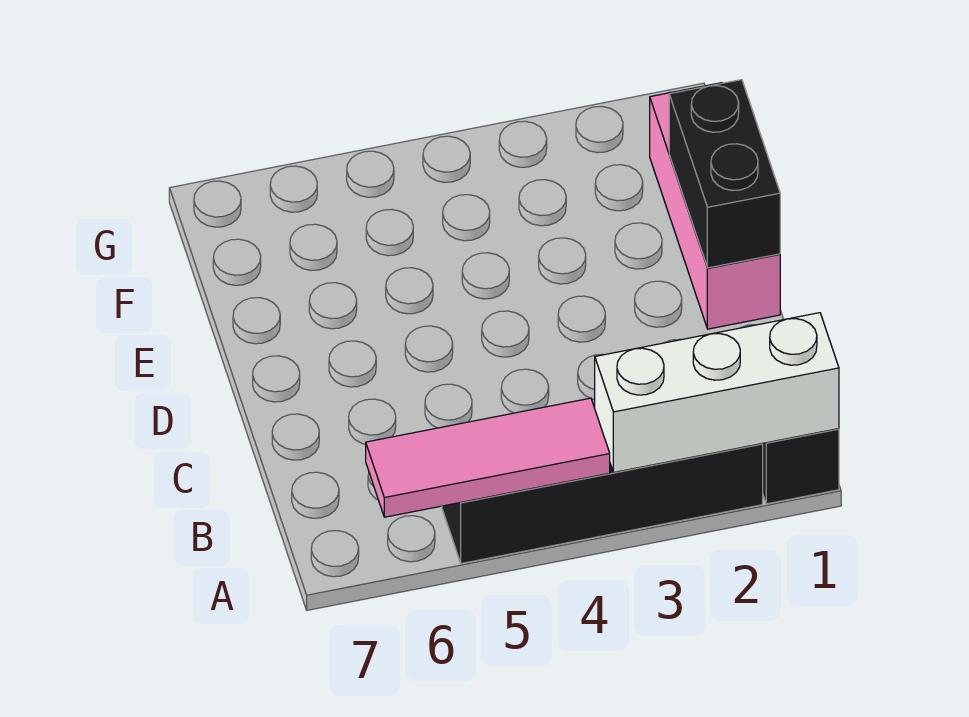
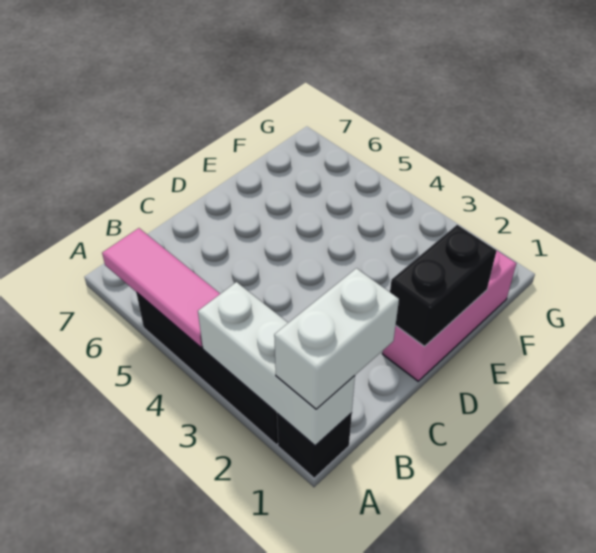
none -> white 1x2 brick [274,268,399,409]

